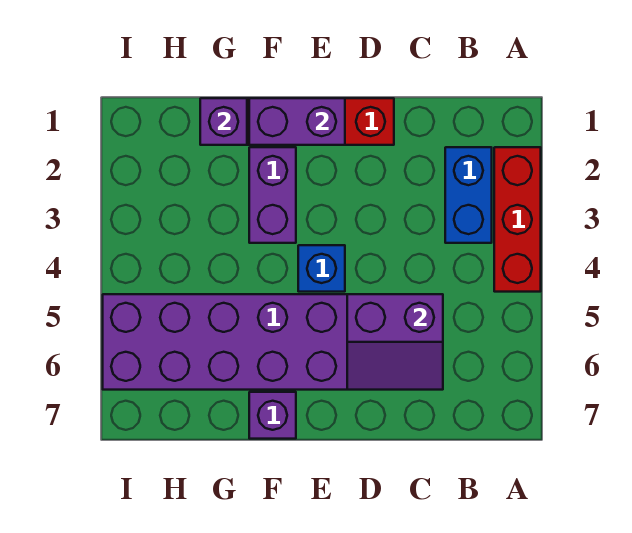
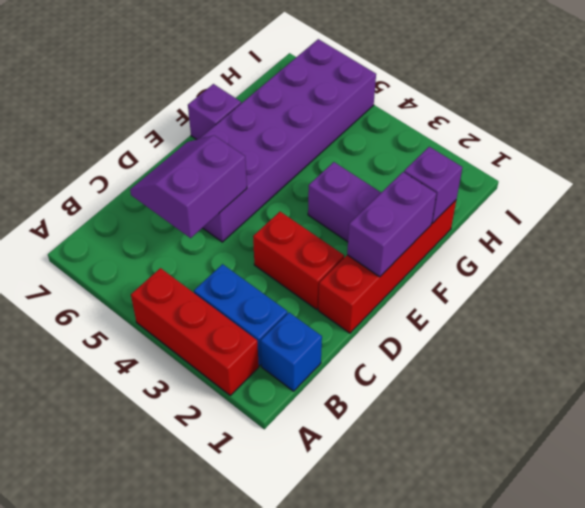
none -> red 1x2 brick [253,212,344,309]
blue 1x1 brick [298,245,345,292] -> blue 1x1 brick moved to [261,313,322,391]

